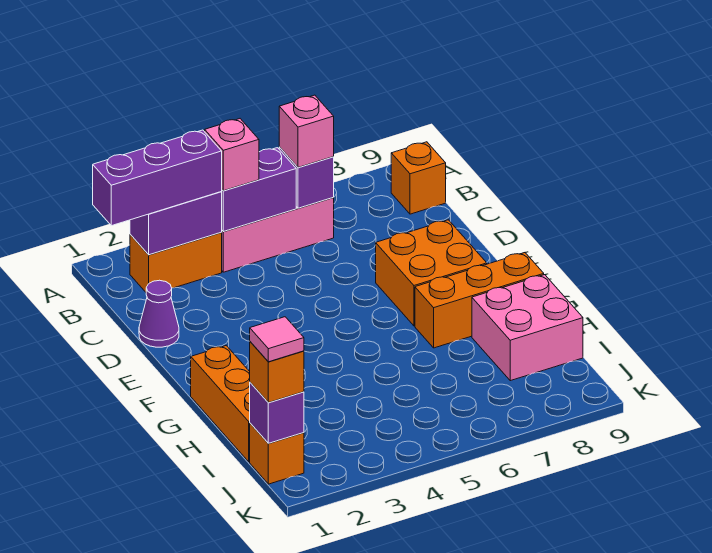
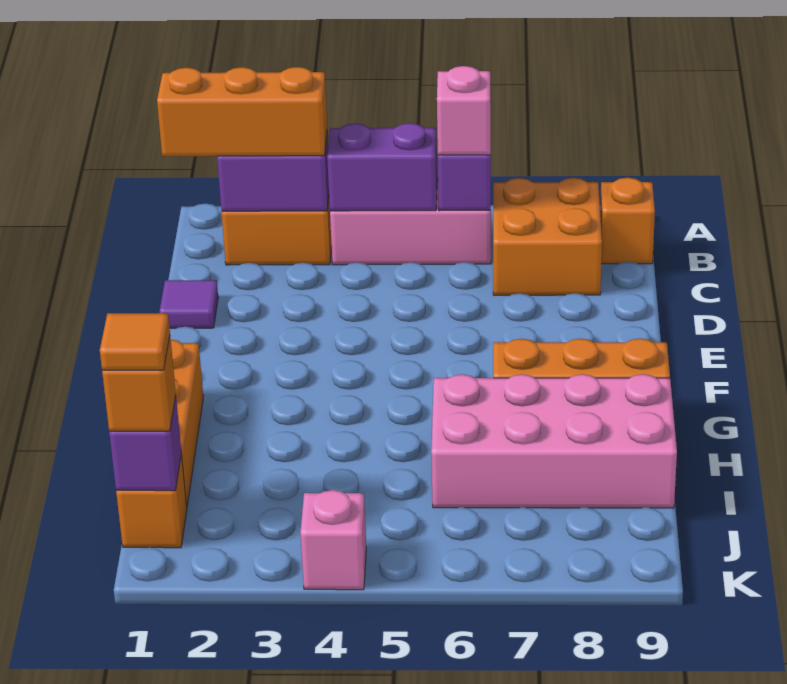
purple 1x3 brick [93,130,222,226] -> orange 1x3 brick [157,67,327,156]
pink 1x1 brick [205,119,259,191] -> pink 1x1 brick moved to [300,490,366,590]
purple 1x1 cone [139,280,179,347] -> purple 1x1 tile [160,280,218,328]
orange 2x2 brick [376,220,487,326] -> orange 2x2 brick moved to [493,178,602,295]
pink 2x2 brick [472,275,583,381] -> pink 2x4 brick [431,374,677,508]
pink 1x1 tile [250,317,304,362] -> orange 1x1 tile [100,313,170,370]

